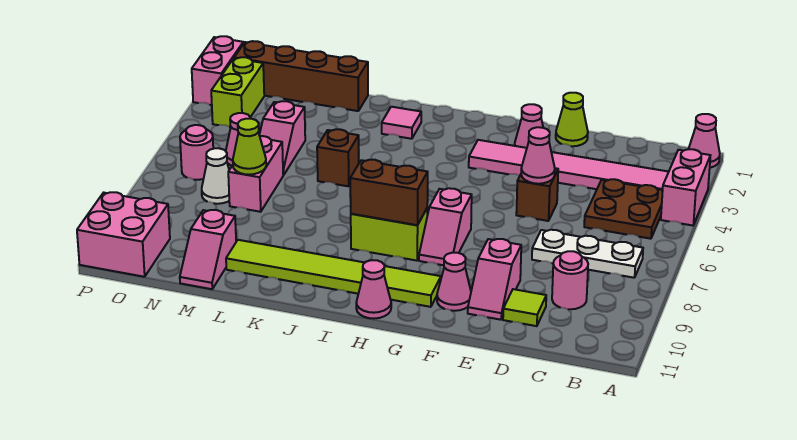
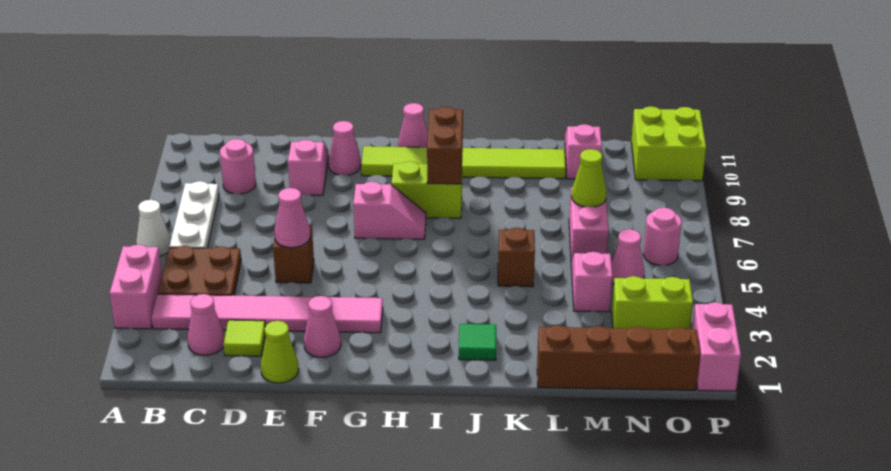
pink 1x1 cone [689,114,720,168] -> pink 1x1 cone moved to [188,294,225,355]
white 1x3 plate [532,230,643,278] -> white 1x3 plate turned to [169,181,219,248]
lime 1x1 tile [503,289,546,326] -> lime 1x1 tile moved to [223,320,265,356]
pink 1x2 slope [419,188,472,265] -> pink 1x2 slope turned to [353,182,426,239]
brown 1x2 brick [350,160,428,225] -> brown 1x2 brick turned to [427,107,463,184]
pink 1x1 tile [382,107,421,139] -> green 1x1 tile [459,324,496,360]
white 1x1 cone [202,148,229,204] -> white 1x1 cone moved to [137,200,171,256]
lime 1x2 brick [211,57,264,127] -> lime 1x2 brick turned to [612,276,693,329]
pink 2x2 brick [77,192,170,277] -> lime 2x2 brick [631,107,706,181]

